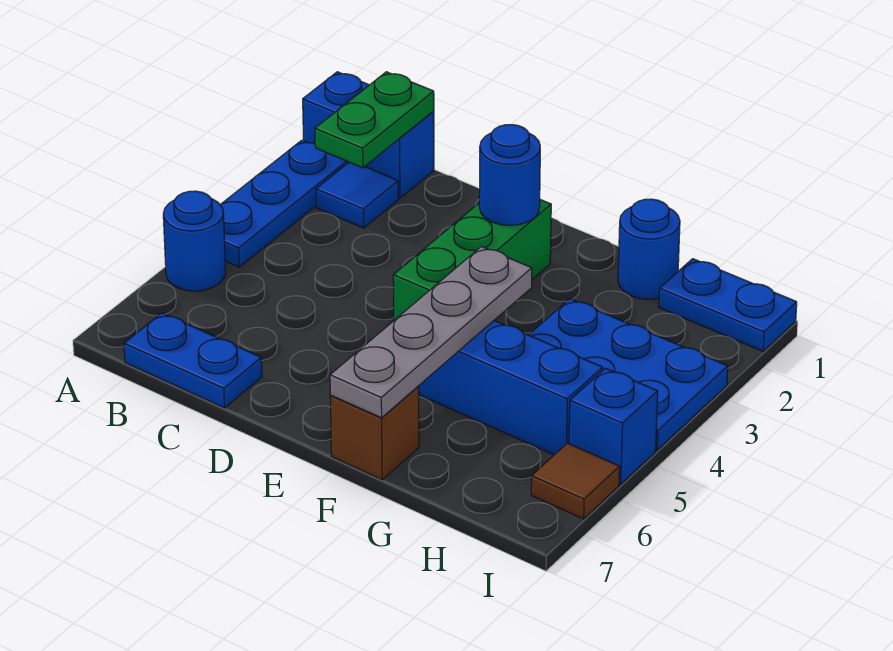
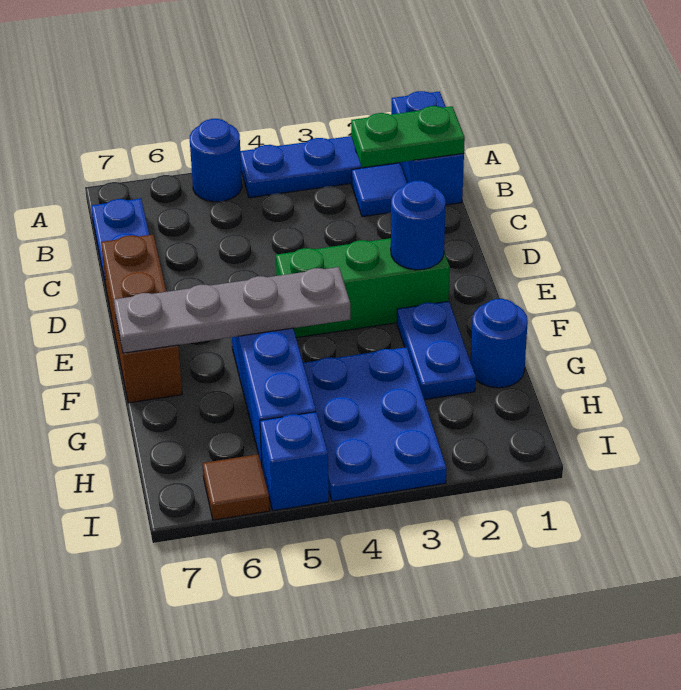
brown 1x1 brick [330,387,419,480] -> brown 1x3 brick [101,235,182,403]
blue 1x2 plate [659,259,797,351] -> blue 1x2 plate moved to [397,301,476,400]

